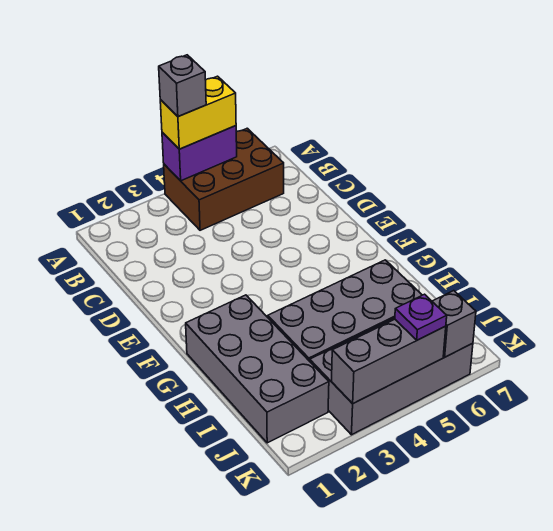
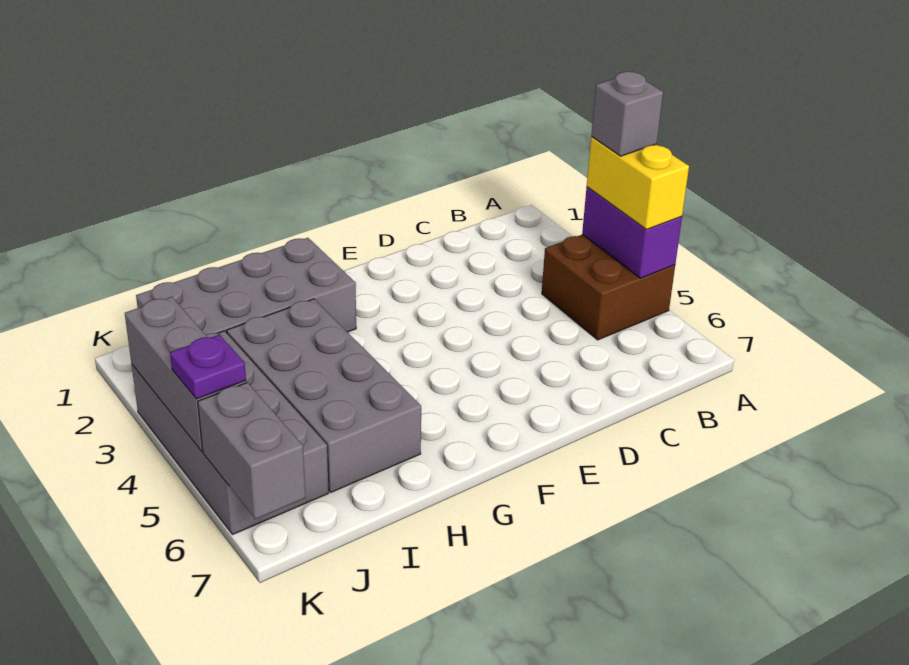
brown 2x3 brick [164,128,284,230] -> brown 2x2 brick [542,234,675,340]
grey 1x1 brick [432,291,476,357] -> grey 1x2 brick [198,382,305,519]

